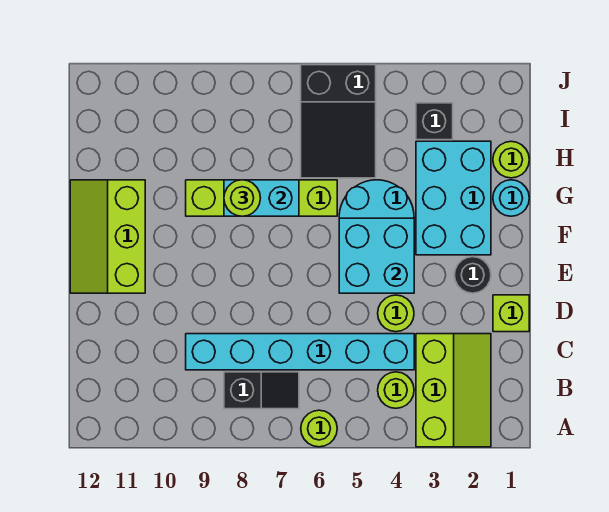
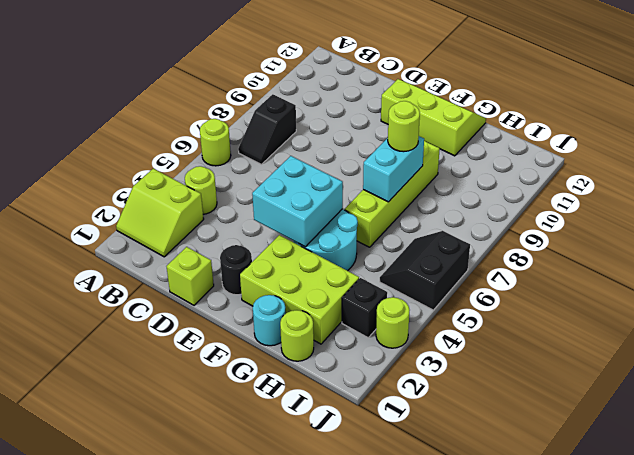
lime 2x3 slope [416,334,491,447] -> lime 2x2 slope [116,169,204,257]
cyan 1x6 brick [186,334,414,370] -> none
lime 1x1 round brick [378,295,414,332] -> lime 1x1 round brick moved to [376,297,409,348]
cyan 2x3 brick [416,141,491,255] -> lime 2x3 brick [240,235,359,344]
black 2x3 slope [301,65,376,178] -> black 2x2 slope [380,231,470,310]

